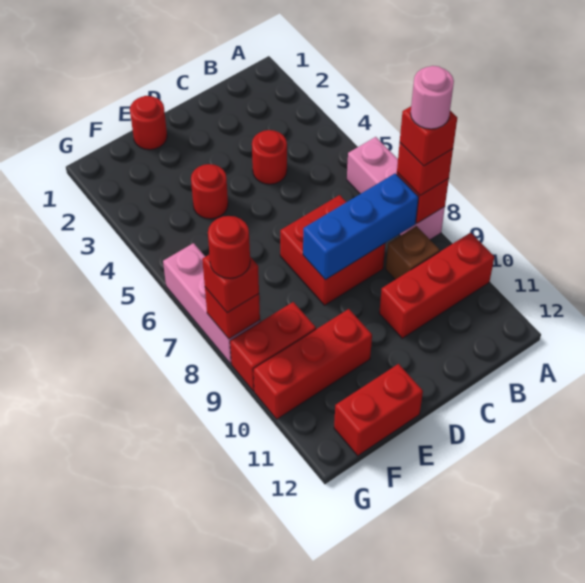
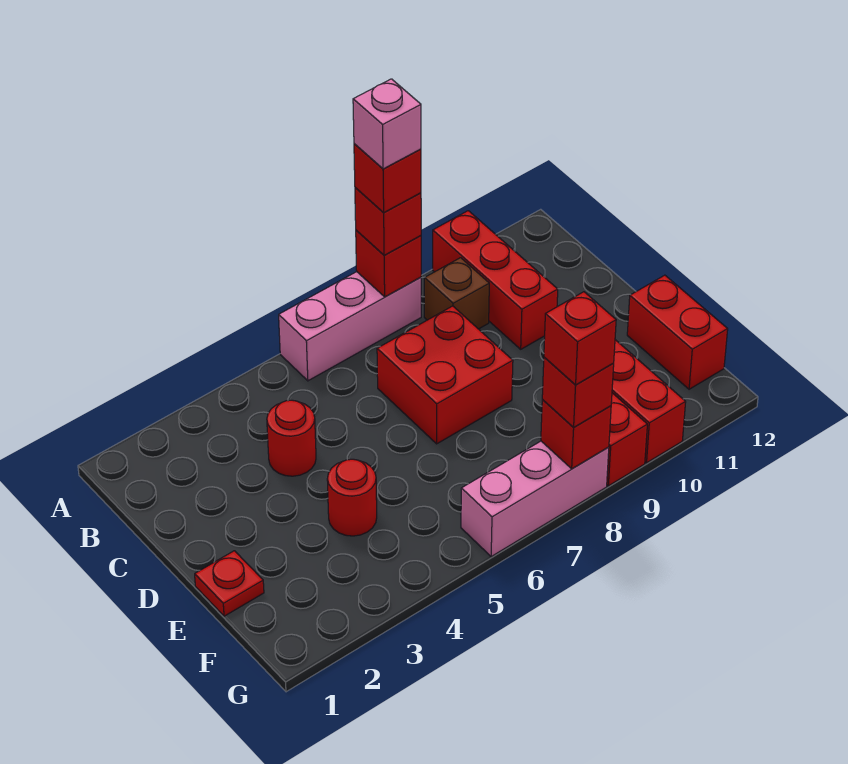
pink 1x1 round brick [411,66,454,129] -> pink 1x1 brick [353,79,421,169]
blue 1x3 brick [303,173,419,280] -> none
red 1x1 round brick [130,96,167,150] -> red 1x1 plate [195,551,264,616]
red 1x1 round brick [208,216,250,278] -> red 1x1 brick [544,292,616,385]

